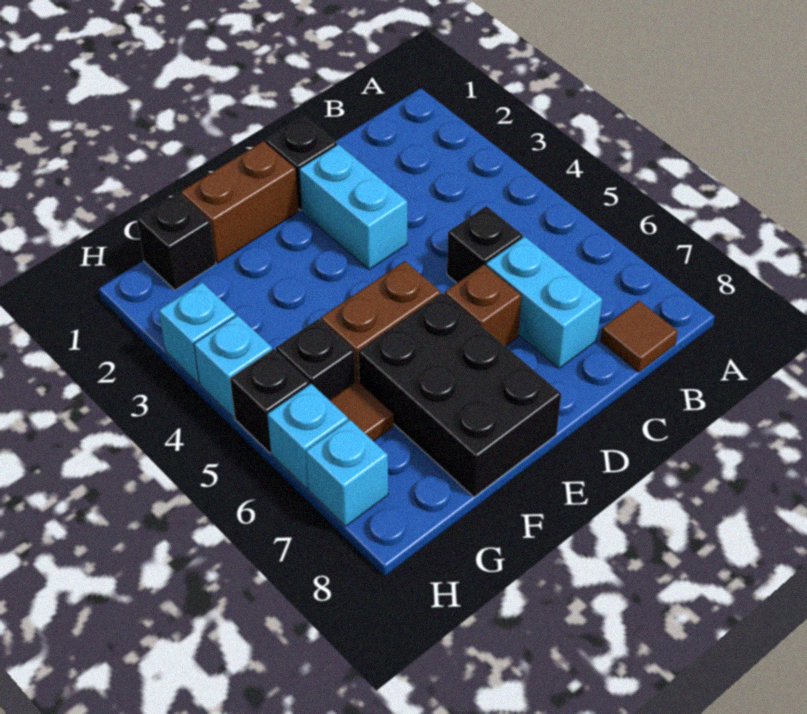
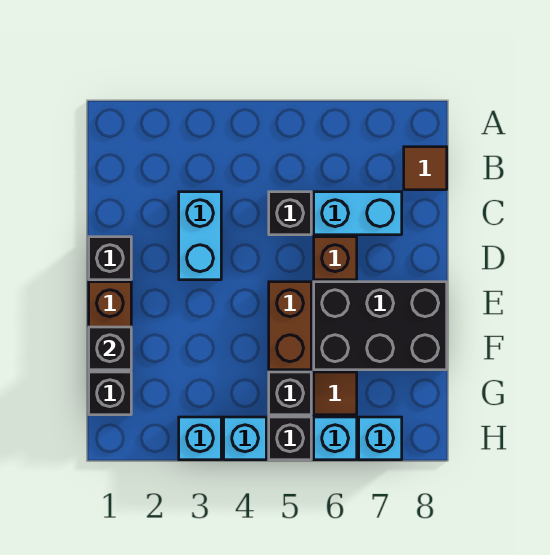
cyan 1x2 brick [299,144,407,270] -> cyan 1x2 brick turned to [179,192,221,280]
none -> black 1x1 brick [89,327,131,370]

